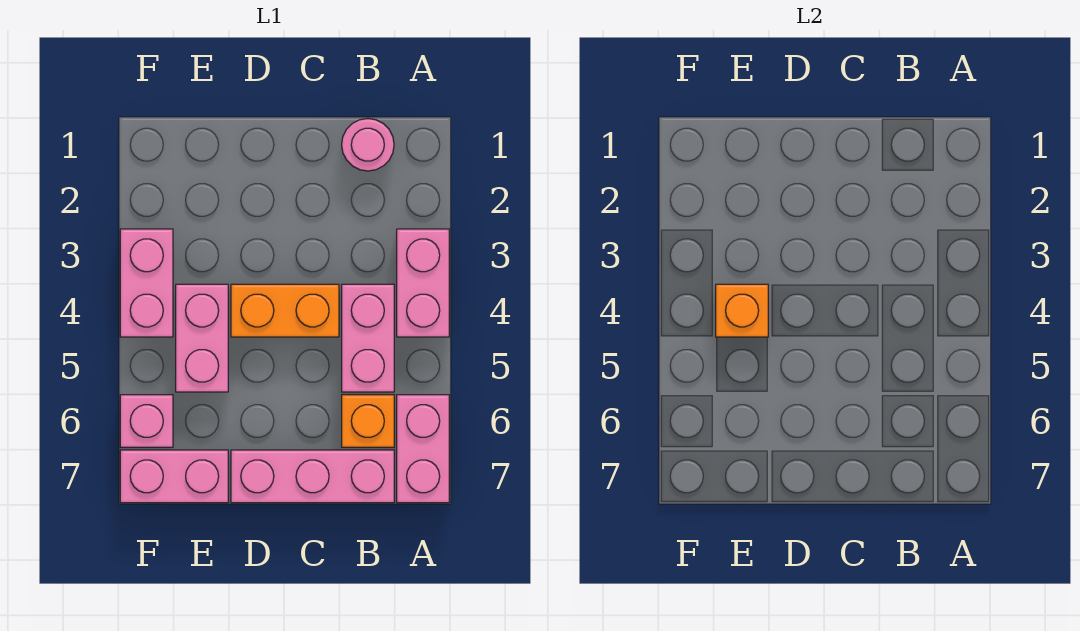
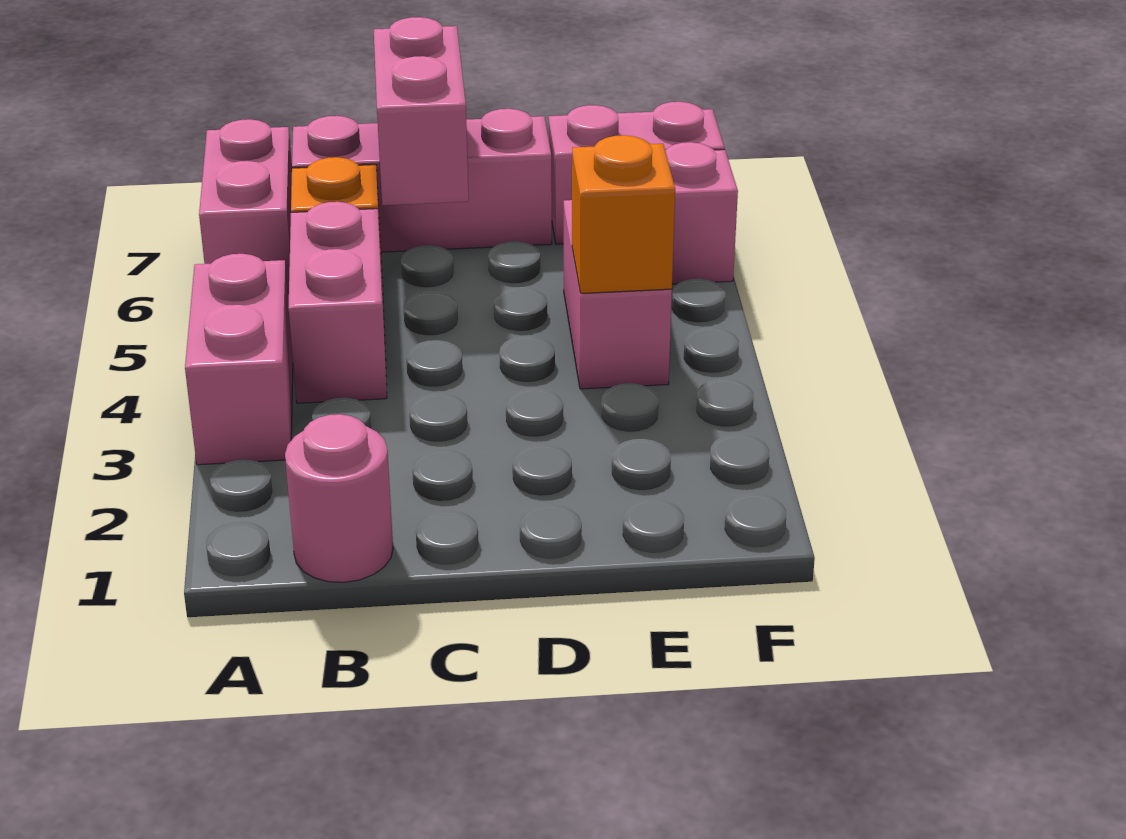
orange 1x2 brick [231,284,339,337] -> none
pink 1x2 brick [120,229,173,337] -> pink 1x2 brick moved to [374,17,469,205]

